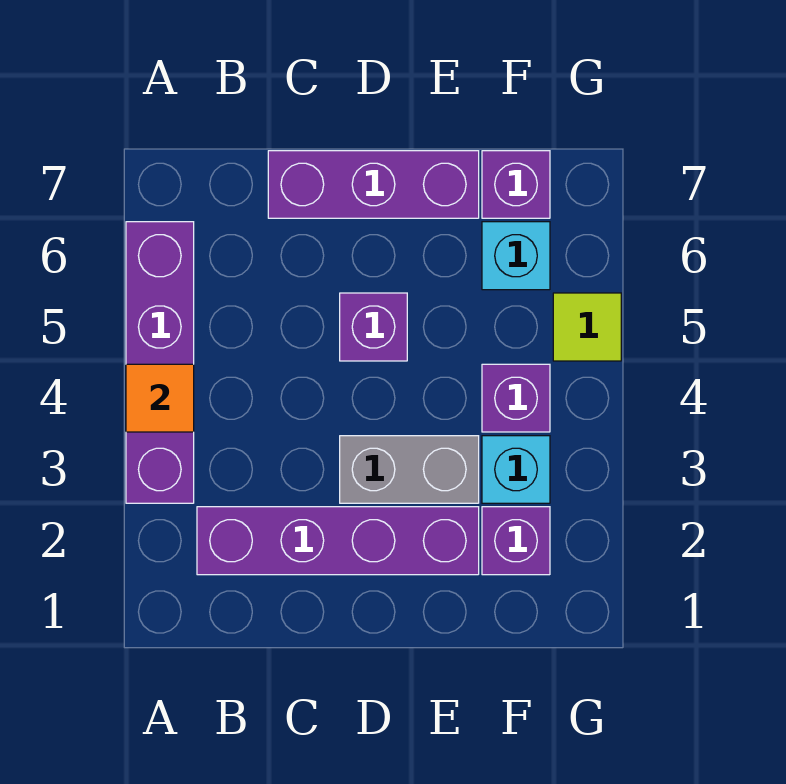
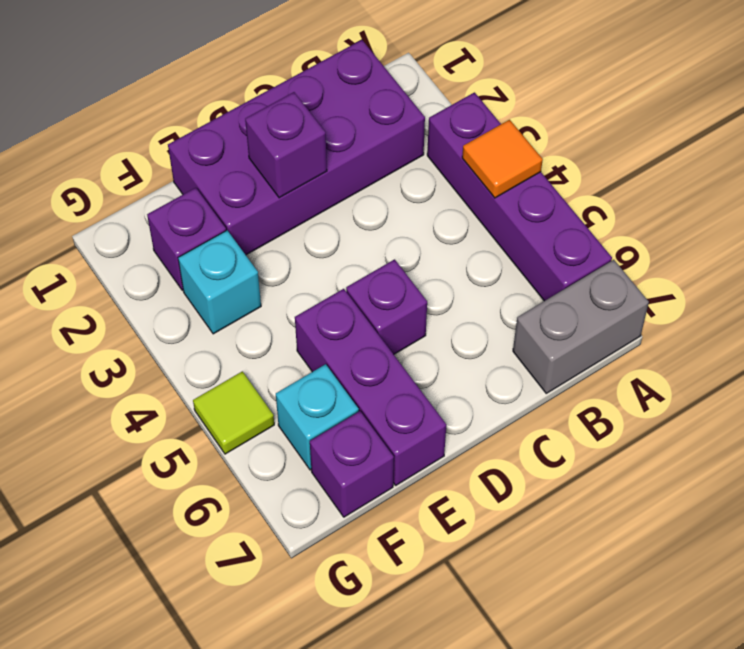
purple 1x4 brick [197,507,479,575] -> purple 2x4 brick [168,40,425,255]
purple 1x3 brick [268,151,479,218] -> purple 1x3 brick turned to [295,289,446,485]
grey 1x2 brick [340,436,479,503] -> grey 1x2 brick moved to [513,260,649,393]
purple 1x1 brick [482,364,550,432] -> purple 1x1 brick moved to [245,92,327,198]

